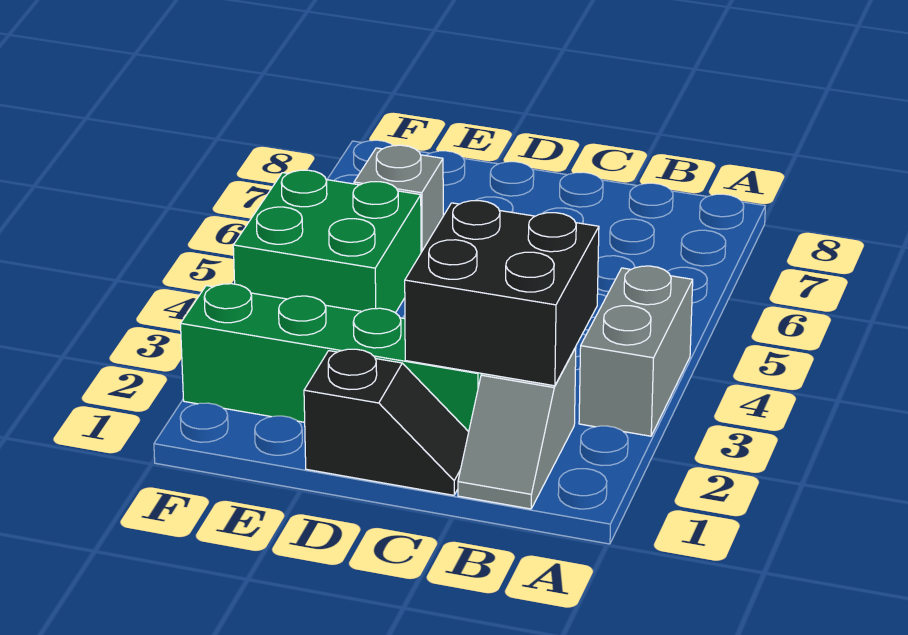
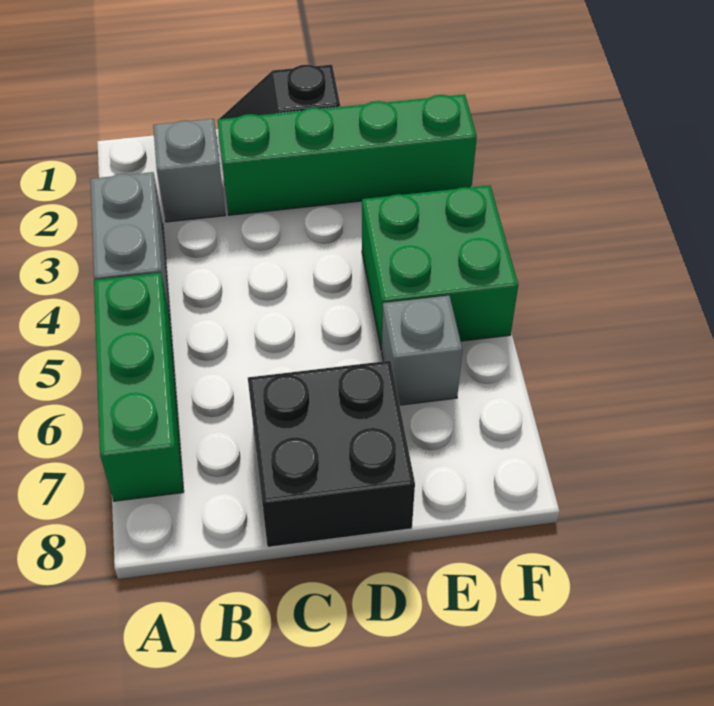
none -> green 1x3 brick [94,273,184,501]
black 2x2 brick [405,201,599,386] -> black 2x2 brick moved to [248,361,415,547]

